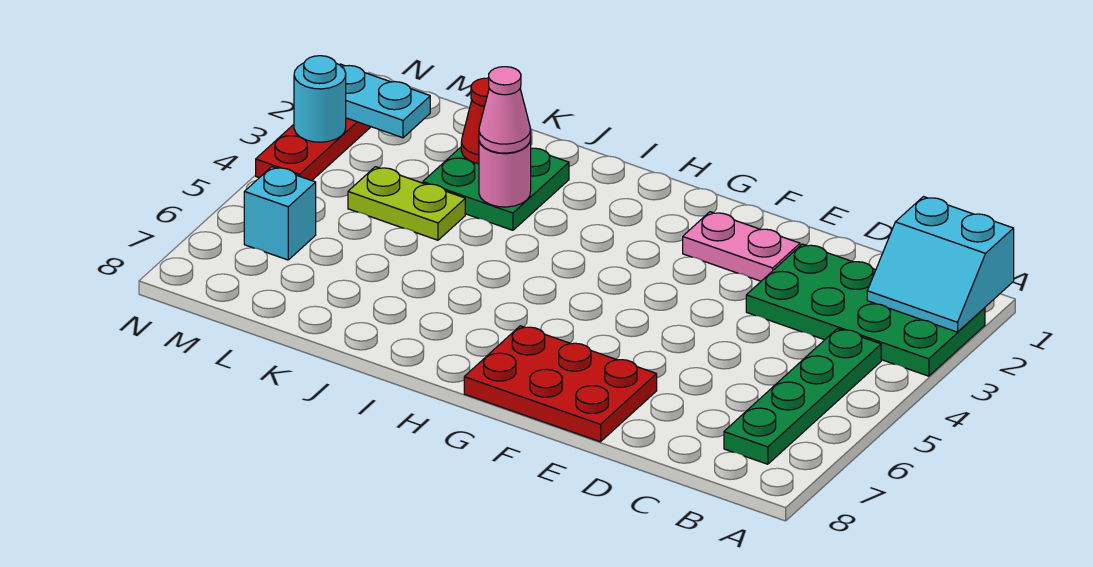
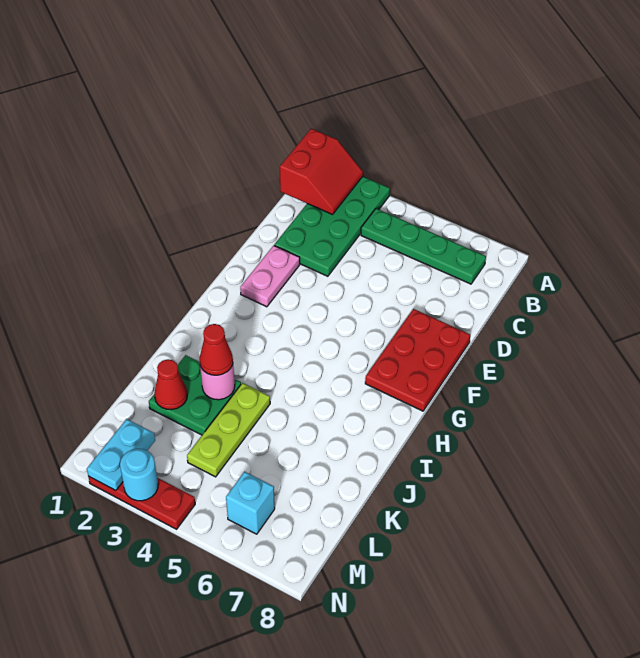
cyan 2x2 slope [867,197,1014,332] -> red 2x2 slope [280,129,363,215]
pink 1x1 cone [479,67,531,153] -> red 1x1 cone [200,324,233,375]
lime 1x2 plate [348,167,465,240] -> lime 1x3 plate [187,383,270,477]

